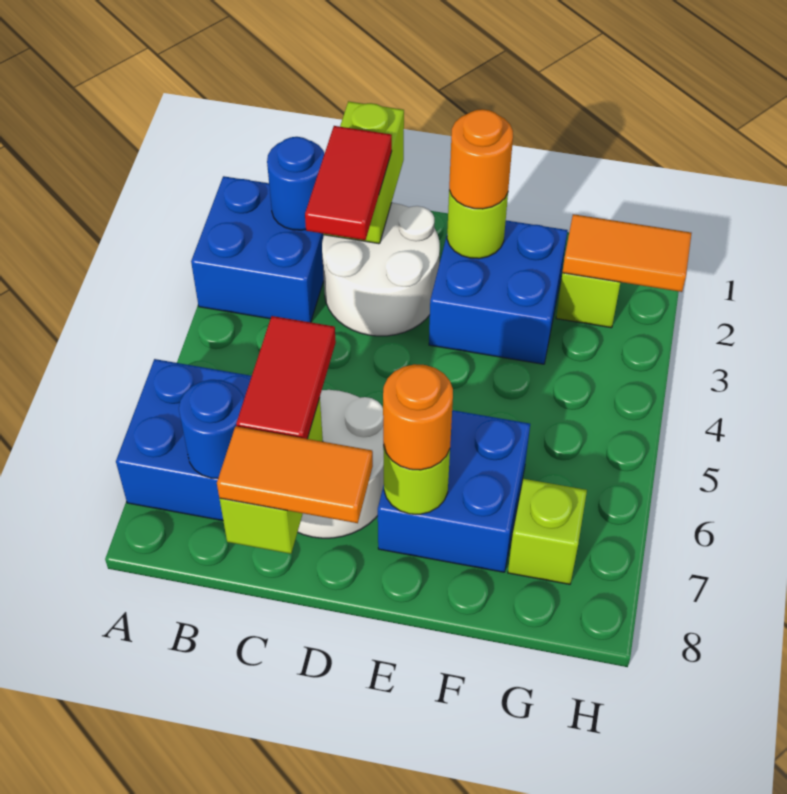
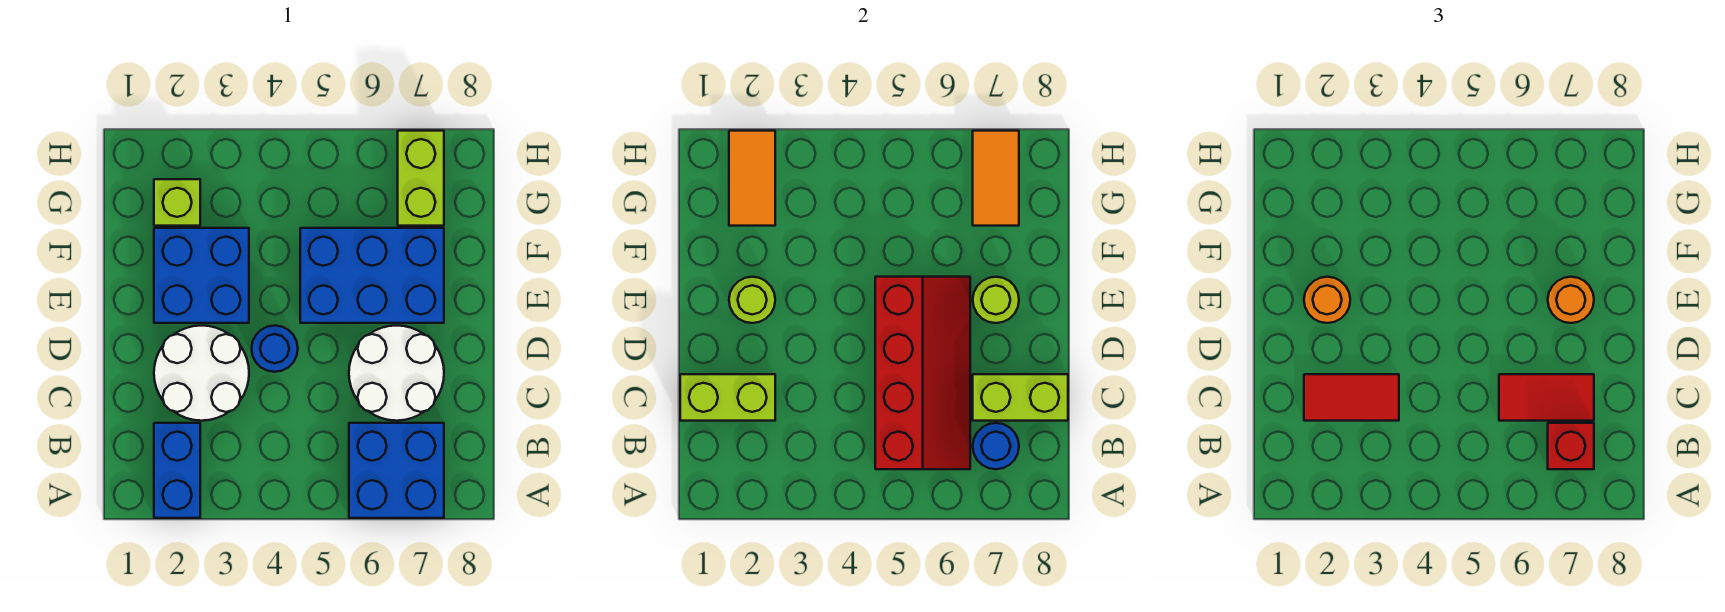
blue 2x2 brick [191,176,324,322] -> blue 1x2 brick [154,423,200,518]
blue 1x1 round brick [267,137,325,230] -> blue 1x1 round brick moved to [252,326,298,372]
none -> red 2x4 slope [875,277,970,469]
none -> red 1x1 brick [1548,423,1594,469]
orange 1x2 tile [217,426,373,523] -> orange 1x2 tile moved to [973,131,1019,226]
blue 2x2 brick [378,410,530,572] -> blue 2x3 brick [300,228,444,323]
lime 1x1 brick [508,479,587,584] -> lime 1x2 brick [398,131,444,226]

